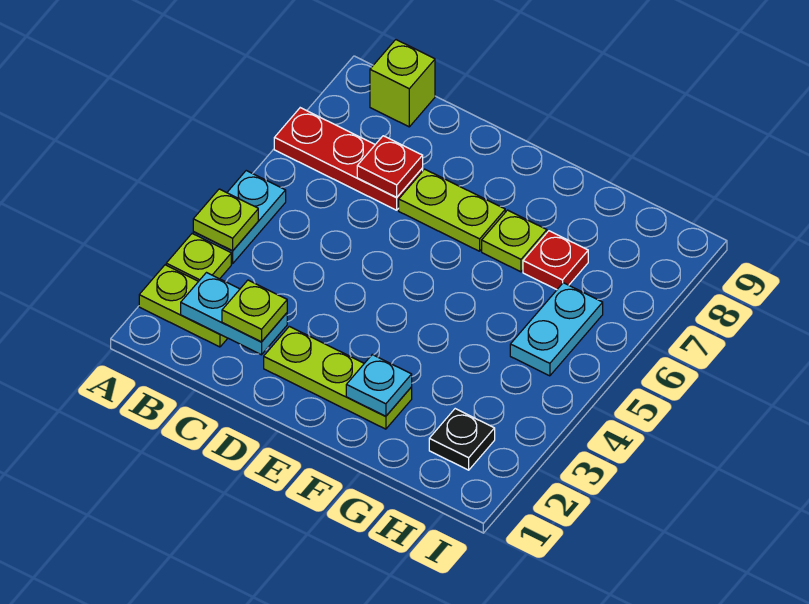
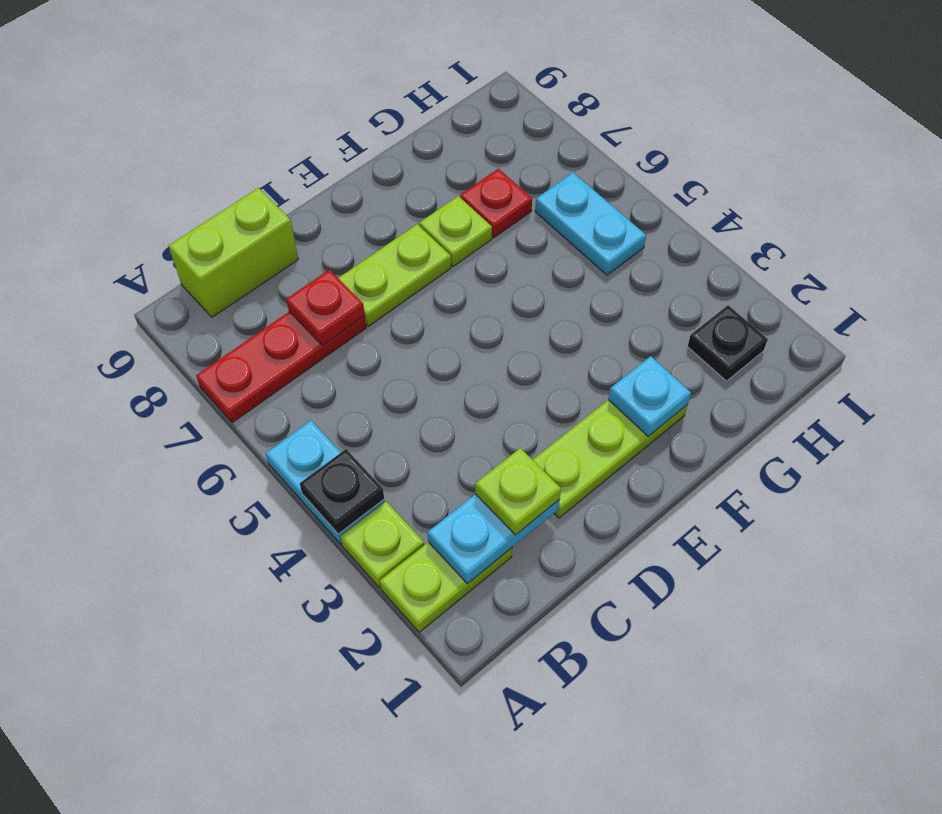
lime 1x1 plate [193,189,258,251] -> black 1x1 plate [300,449,384,534]
lime 1x1 brick [370,40,435,127] -> lime 1x2 brick [169,188,298,317]

